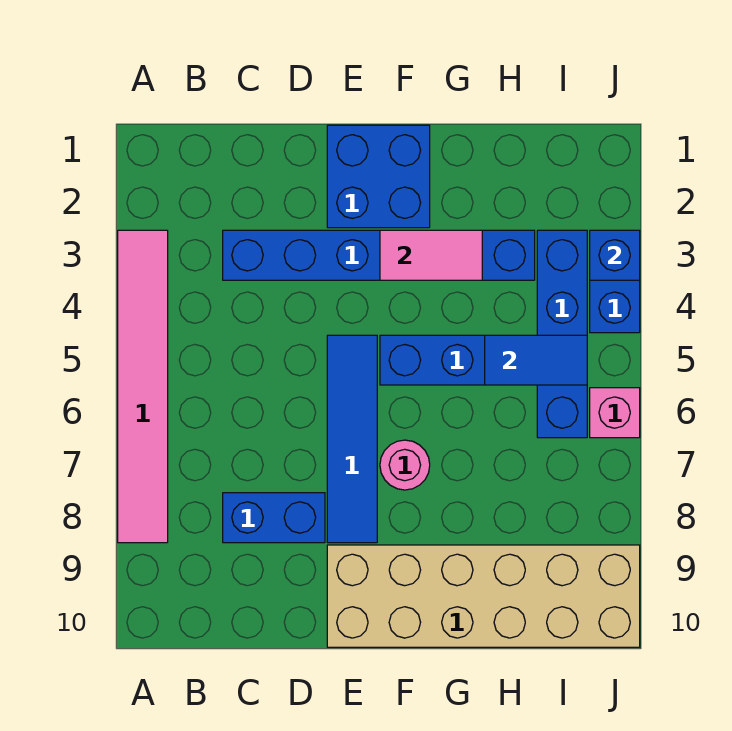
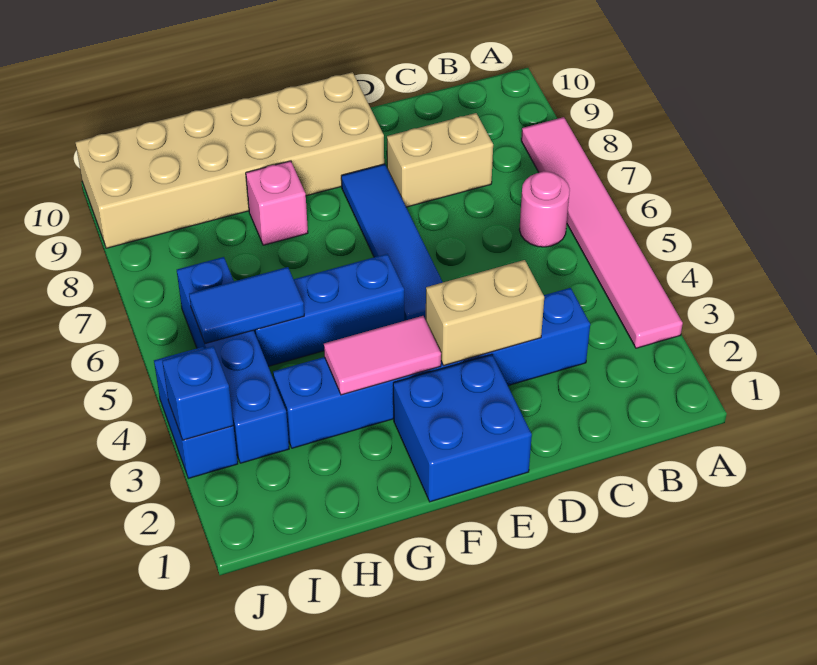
blue 1x2 brick [223,493,325,543] -> tan 1x2 brick [387,113,493,207]
none -> tan 1x2 brick [426,260,544,366]
pink 1x1 round brick [380,440,430,490] -> pink 1x1 round brick moved to [519,171,570,247]
pink 1x1 brick [590,388,640,438] -> pink 1x1 brick moved to [246,161,308,245]

